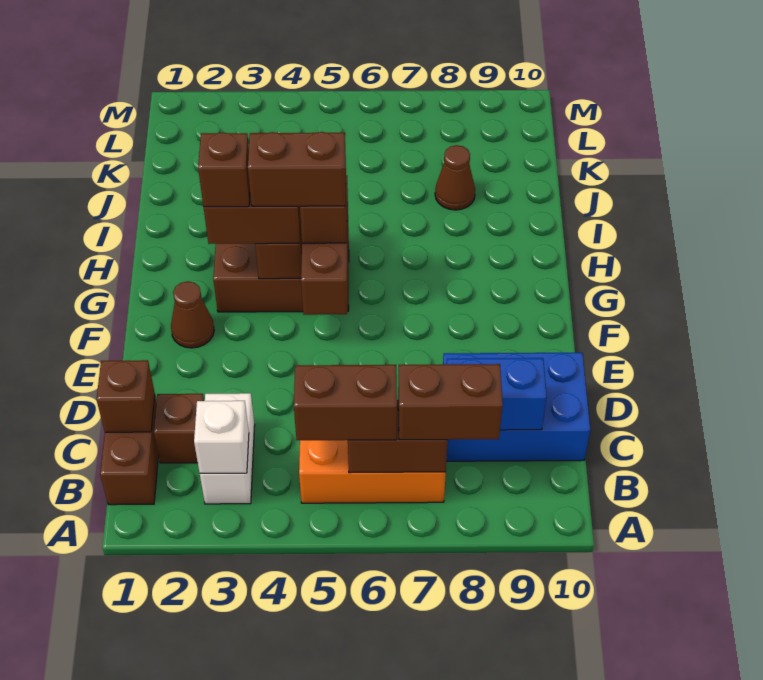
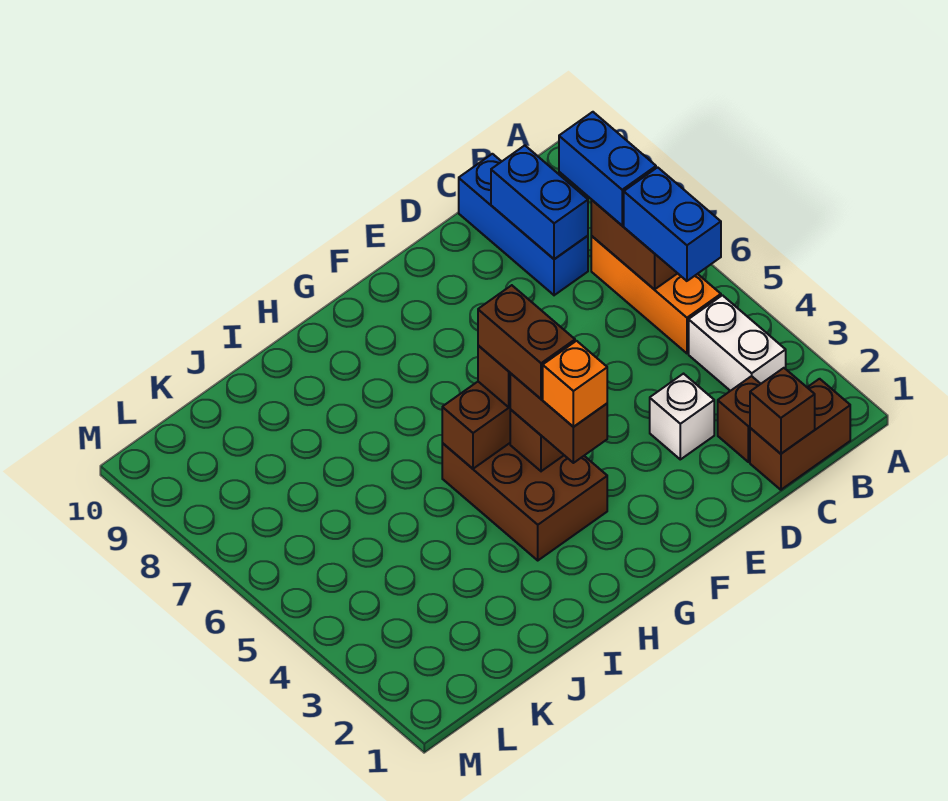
white 1x2 brick [200,393,255,504] -> white 1x2 brick turned to [689,295,786,391]
white 1x1 brick [194,401,249,473] -> white 1x1 brick moved to [650,374,714,459]
brown 1x2 brick [294,365,397,440] -> blue 1x2 brick [624,167,721,281]
brown 1x2 brick [398,364,503,440] -> blue 1x2 brick [559,112,656,225]
blue 2x3 brick [443,353,590,461] -> blue 1x3 brick [459,154,588,295]
brown 1x1 cone [171,281,214,348] -> none
brown 1x1 brick [198,132,250,207] -> orange 1x1 brick [543,341,607,427]
brown 1x1 cone [435,145,475,210] -> none

